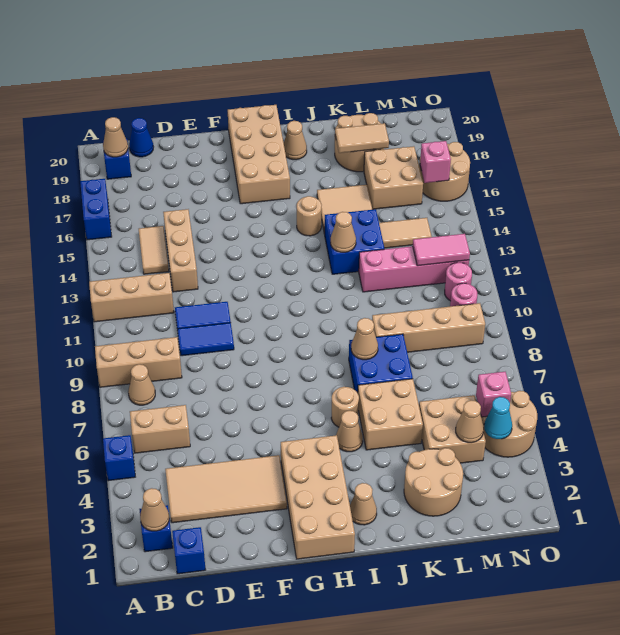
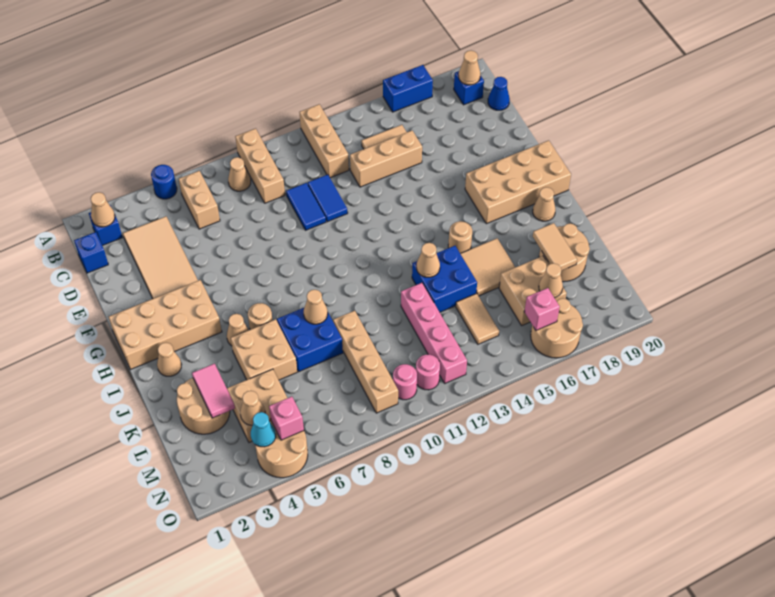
blue 1x1 brick [103,435,135,481] -> blue 1x1 round brick [151,165,177,199]
pink 1x2 tile [413,234,470,266] -> pink 1x2 tile moved to [192,364,235,418]
none -> tan 1x1 cone [539,263,563,298]

